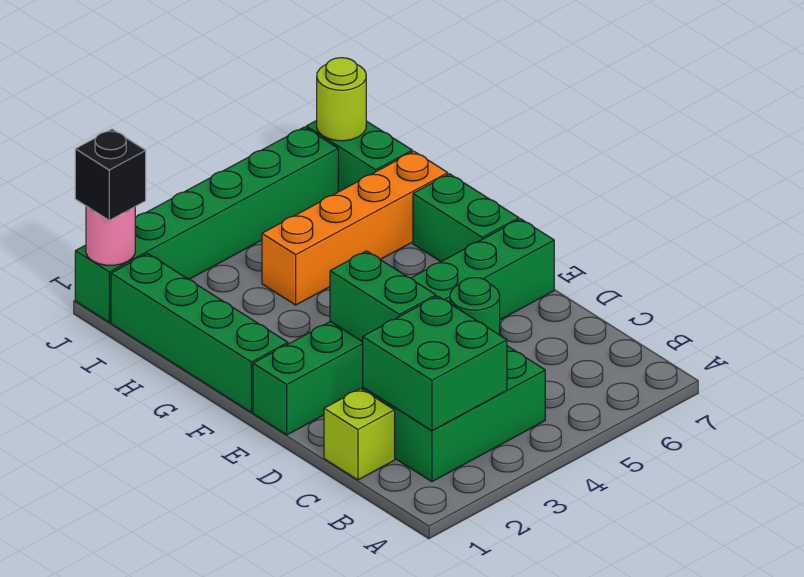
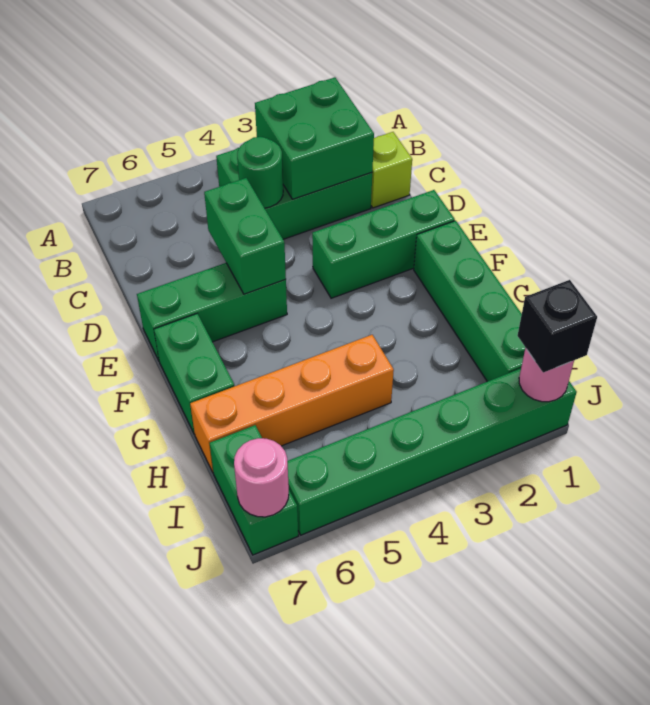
green 1x2 brick [330,251,436,342] -> green 1x2 brick moved to [204,178,286,294]
lime 1x1 round brick [317,58,366,141] -> pink 1x1 round brick [234,438,289,517]

